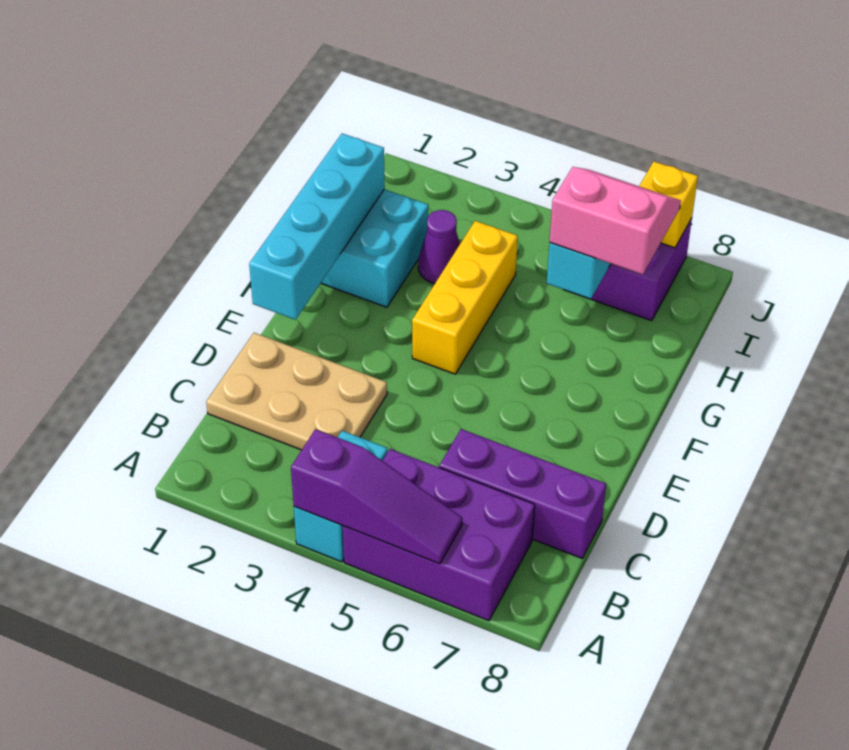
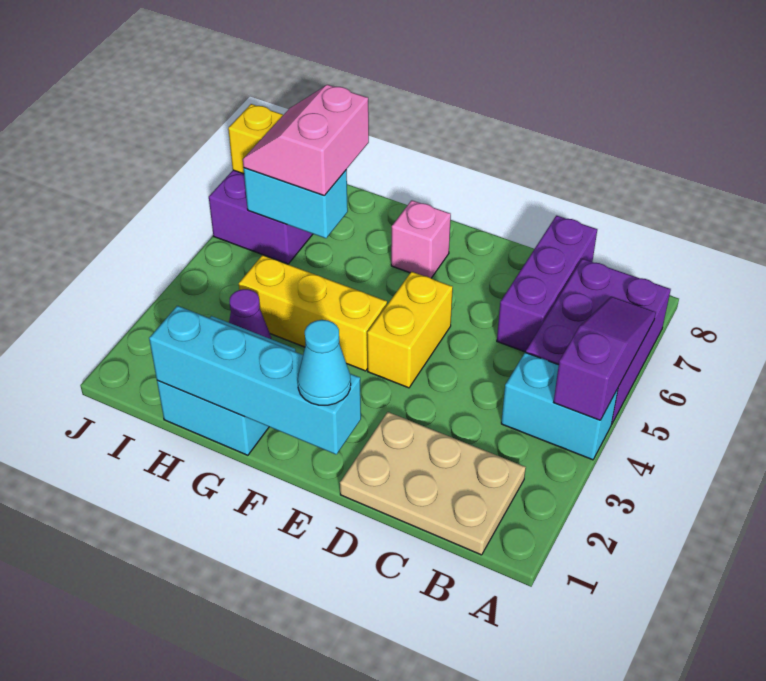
tan 2x3 plate [206,333,387,450] -> tan 2x3 plate turned to [340,412,526,555]
none -> cyan 1x1 cone [298,320,351,405]
none -> yellow 1x2 brick [367,272,453,388]
none -> pink 1x1 brick [391,200,451,278]

